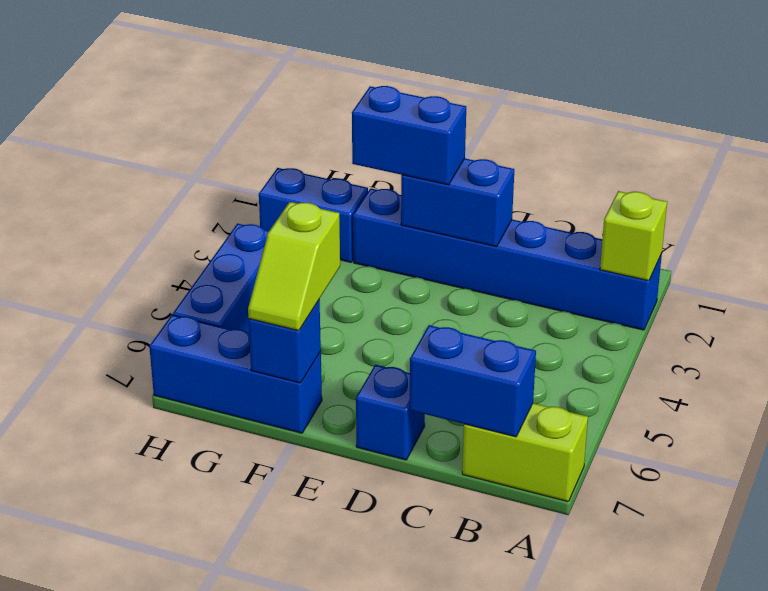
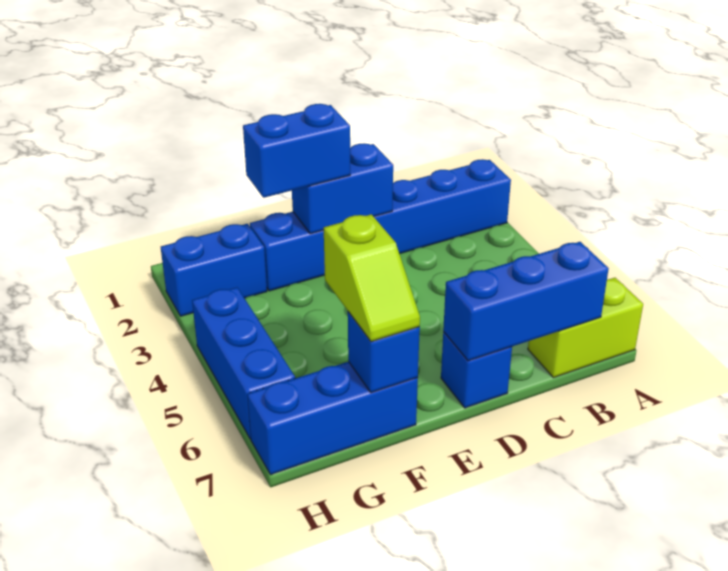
lime 1x1 brick [600,191,667,281] -> none
blue 1x2 brick [410,325,536,437] -> blue 1x3 brick [443,242,609,361]

